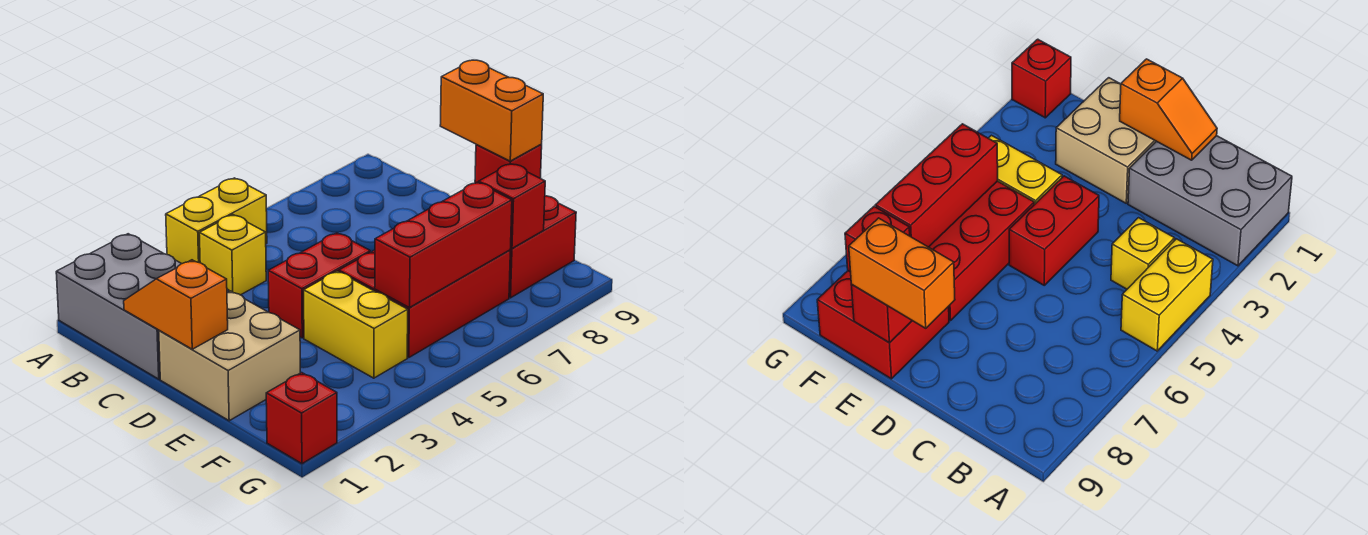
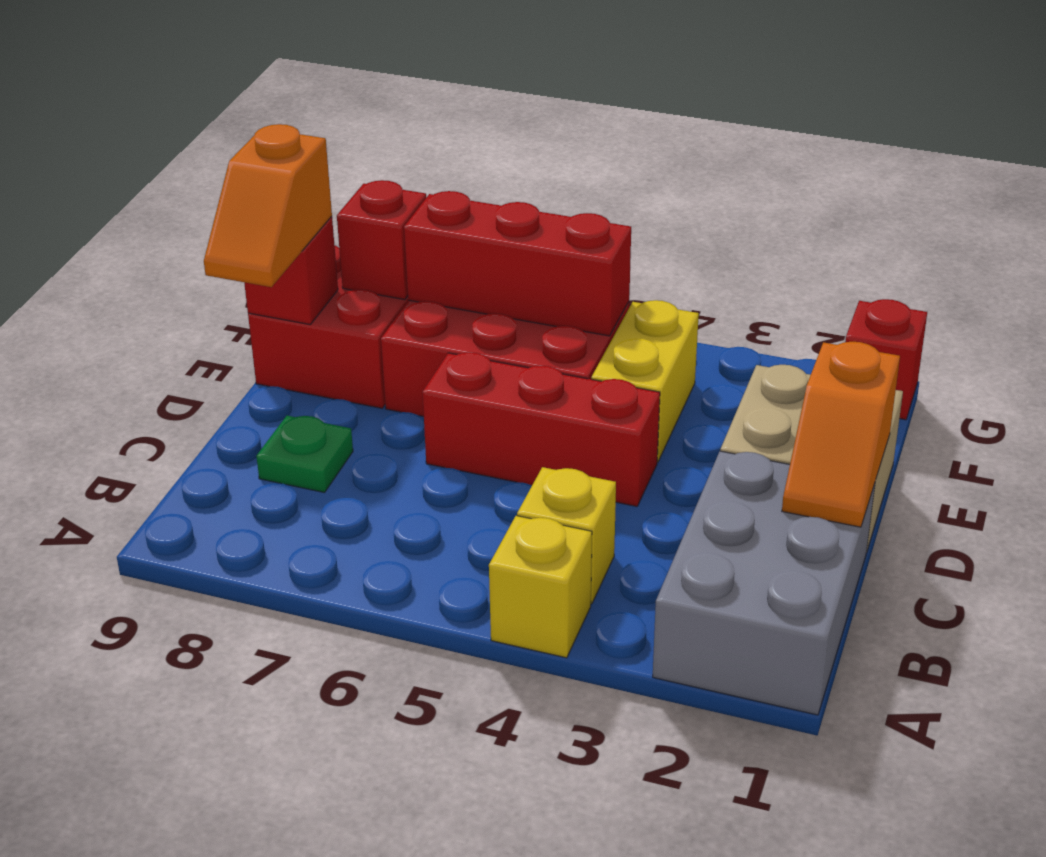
yellow 1x2 brick [166,178,267,264] -> yellow 1x1 brick [489,516,592,658]
none -> green 1x1 plate [256,416,353,493]
red 1x2 brick [268,233,370,338] -> red 1x3 brick [423,352,660,506]
orange 1x2 brick [440,60,543,161] -> orange 1x2 slope [204,124,332,287]

